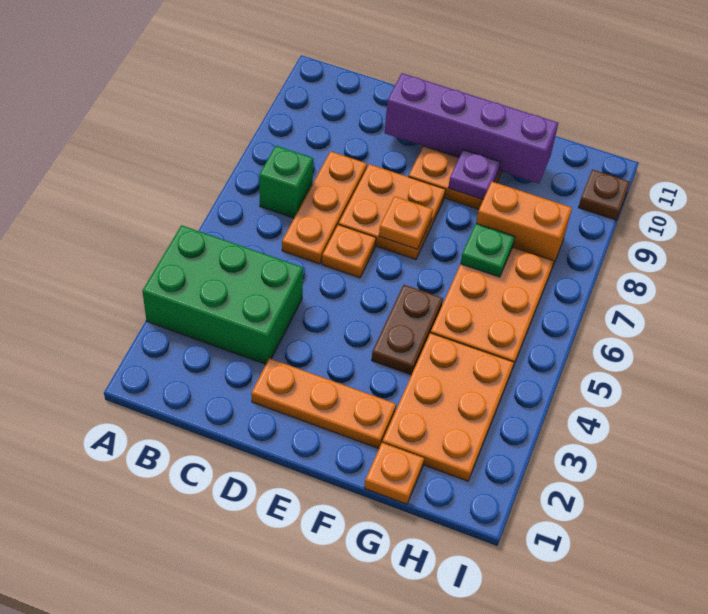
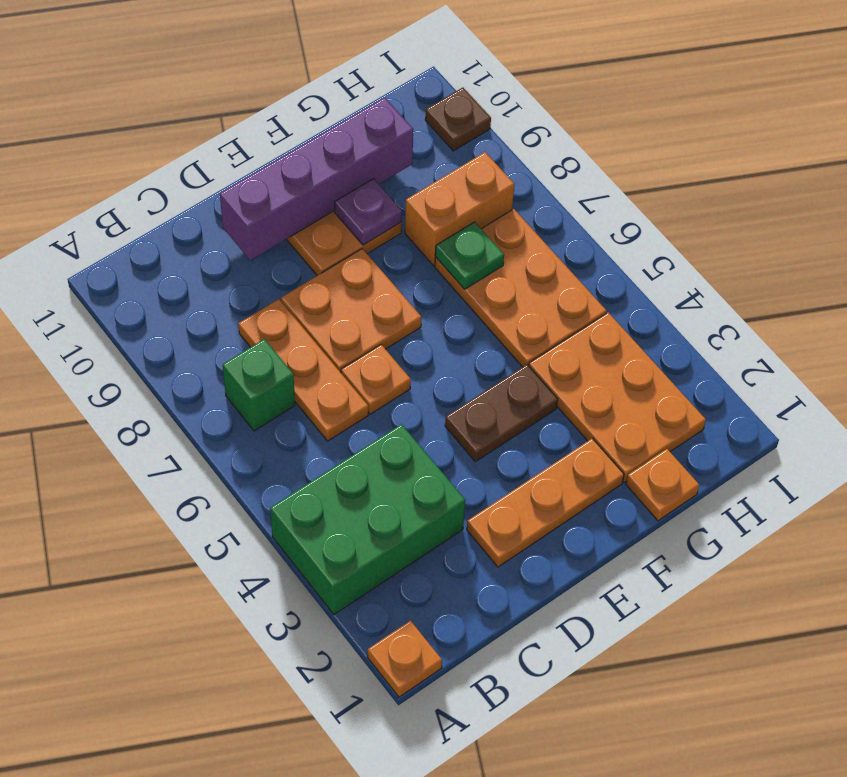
orange 1x1 plate [379,196,433,249] -> orange 1x1 plate moved to [368,621,442,697]
brown 1x2 plate [372,285,443,375] -> brown 1x2 plate turned to [445,365,558,462]

